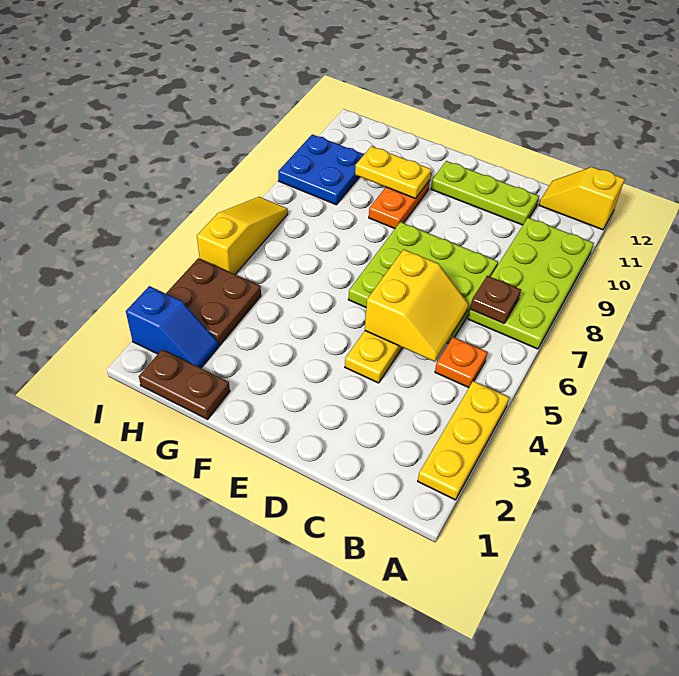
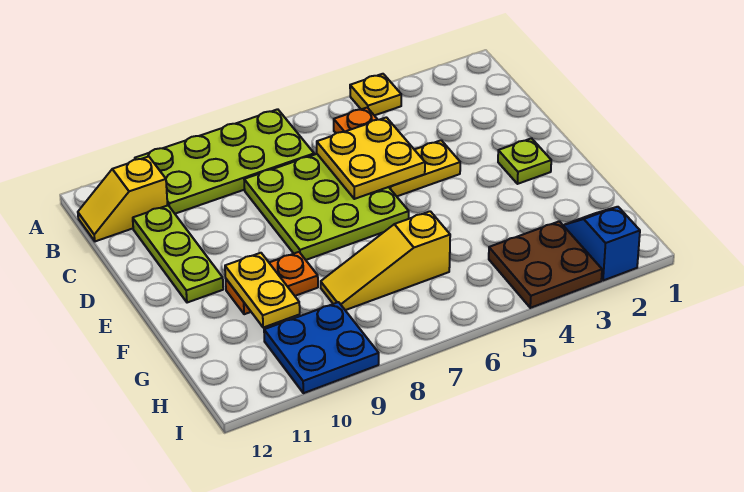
yellow 1x3 plate [418,381,509,500] -> yellow 1x1 plate [350,74,401,116]
yellow 1x2 slope [539,167,625,230] -> yellow 1x2 slope turned to [78,157,168,241]
brown 1x1 plate [470,276,521,324] -> none
yellow 2x2 slope [365,249,469,362] -> yellow 2x2 plate [317,117,425,199]
none -> lime 1x1 plate [498,138,551,184]
brown 1x2 plate [139,350,230,419] -> none
yellow 1x3 slope [197,197,288,274] -> yellow 1x3 slope moved to [321,211,450,310]

